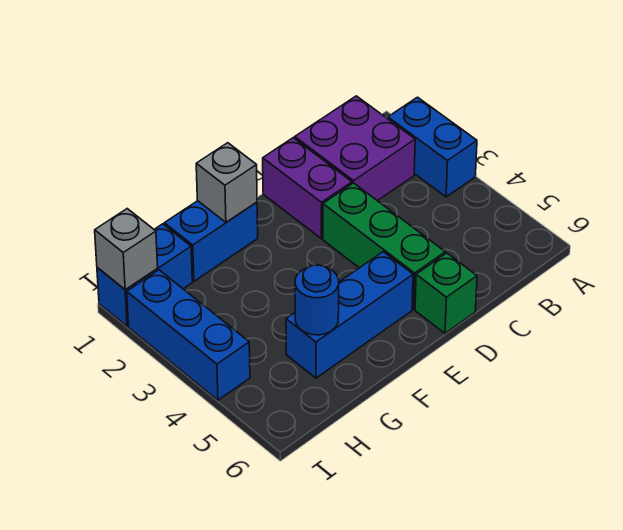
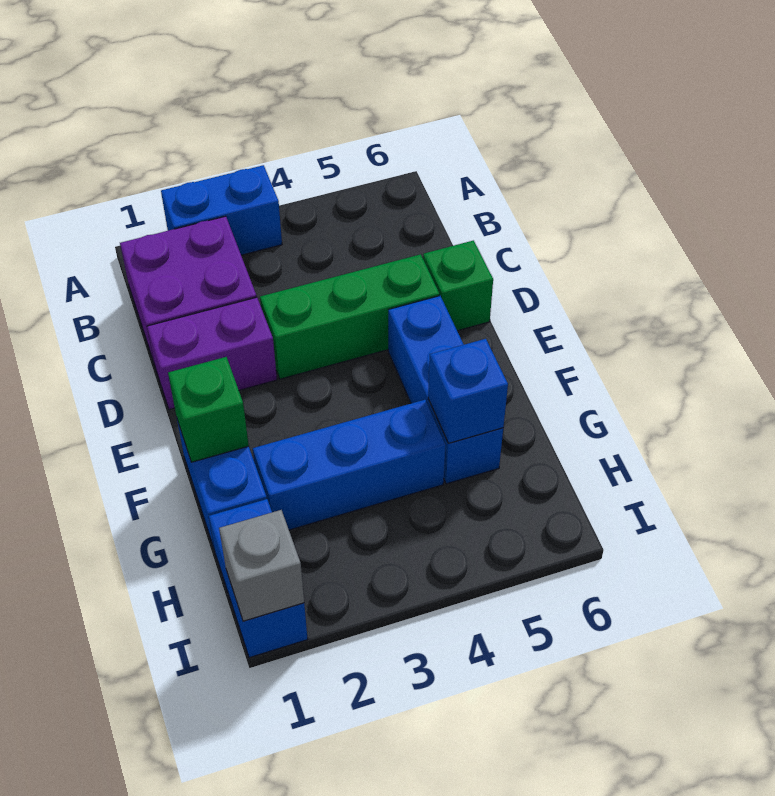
grey 1x1 brick [196,143,257,222] -> green 1x1 brick [168,357,249,462]
blue 1x1 round brick [295,265,339,335] -> blue 1x1 brick [428,339,508,443]
blue 1x3 brick [127,270,250,400] -> blue 1x3 brick moved to [253,400,446,530]

